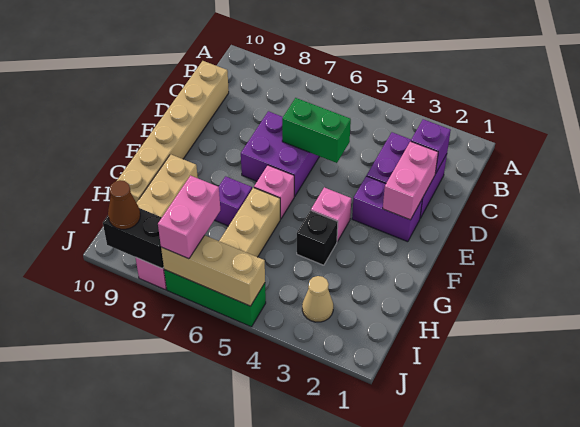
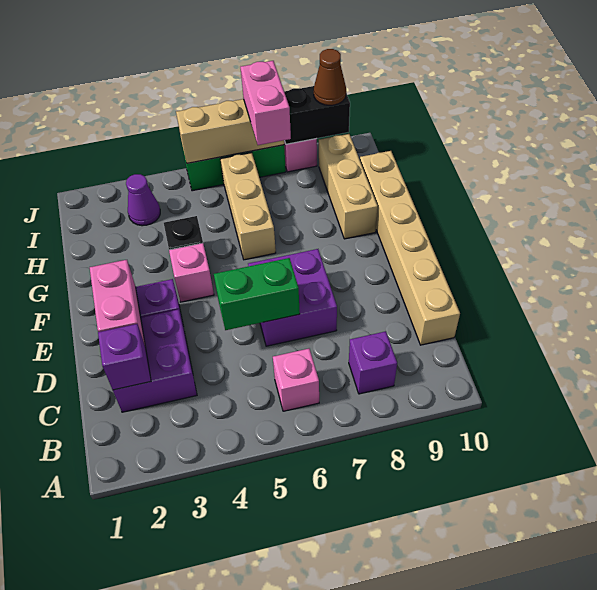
pink 1x1 brick [254,165,294,219] -> pink 1x1 brick moved to [273,349,319,411]
purple 1x1 brick [215,176,252,226] -> purple 1x1 brick moved to [349,331,397,394]
tan 1x1 cone [302,276,333,322] -> purple 1x1 cone [126,174,160,226]

